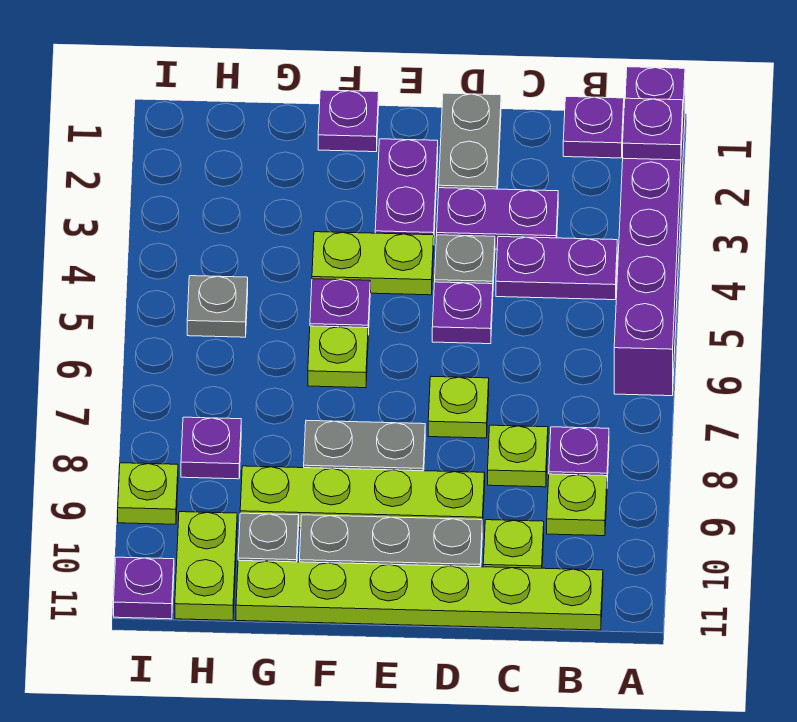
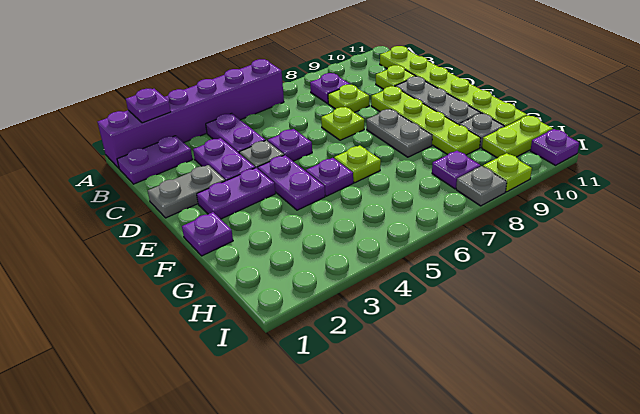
purple 1x1 plate [563,97,624,158] -> purple 1x2 plate [117,136,193,184]
lime 1x1 plate [547,474,607,536] -> none
lime 1x2 plate [312,232,434,295] -> purple 1x2 plate [258,155,325,210]
grey 1x1 plate [187,276,248,337] -> grey 1x1 plate moved to [456,166,507,206]

